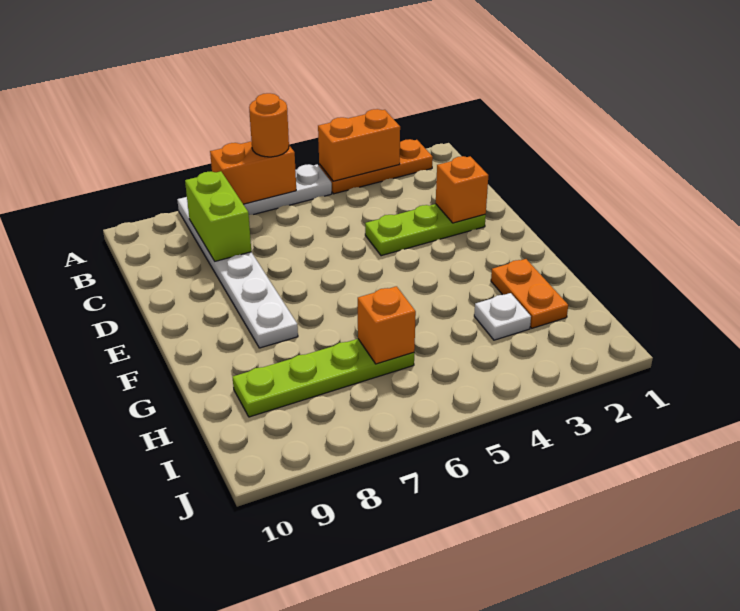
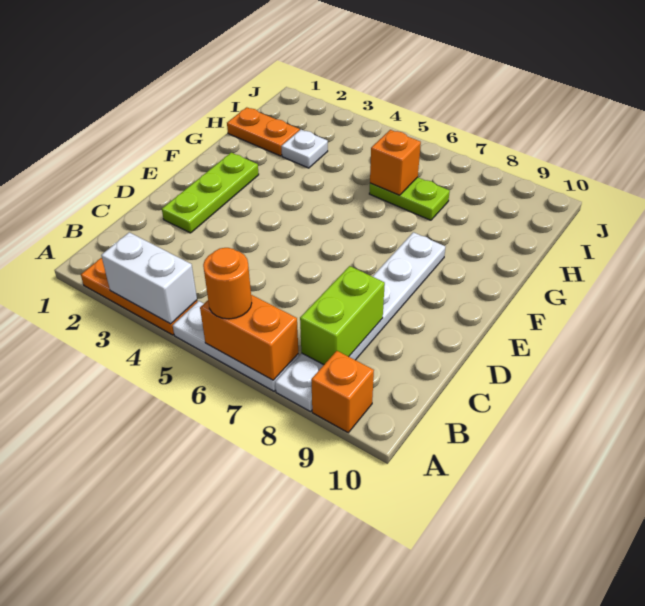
orange 1x2 brick [318,109,400,181] -> white 1x2 brick [101,232,197,324]
lime 1x3 plate [365,204,486,256] -> lime 1x3 plate turned to [162,153,259,233]
orange 1x1 brick [436,156,488,223] -> orange 1x1 brick moved to [311,351,374,433]
orange 1x2 plate [491,259,568,328] -> orange 1x2 plate turned to [227,107,300,156]
lime 1x4 plate [233,339,414,417] -> lime 1x2 plate [369,177,450,220]

